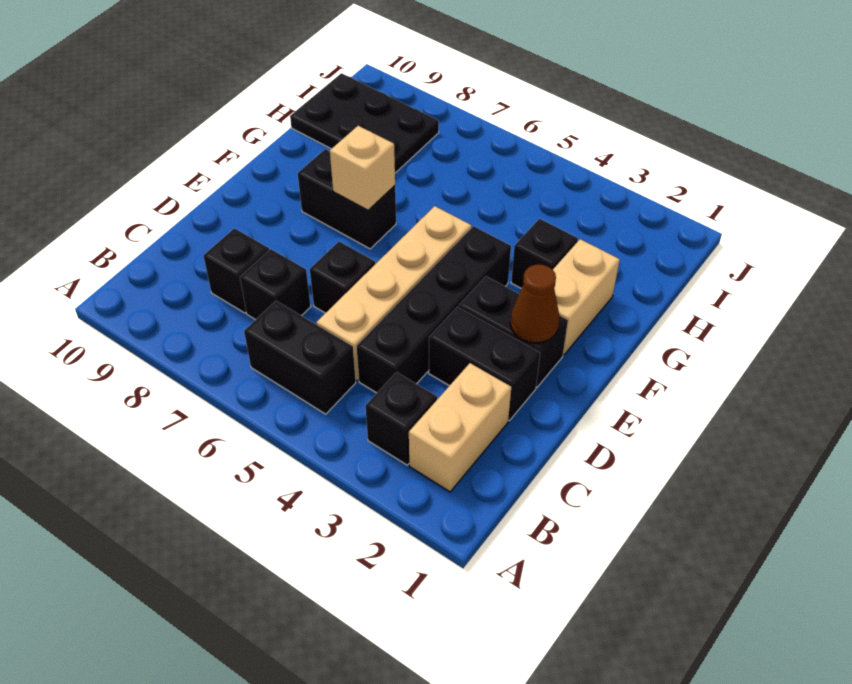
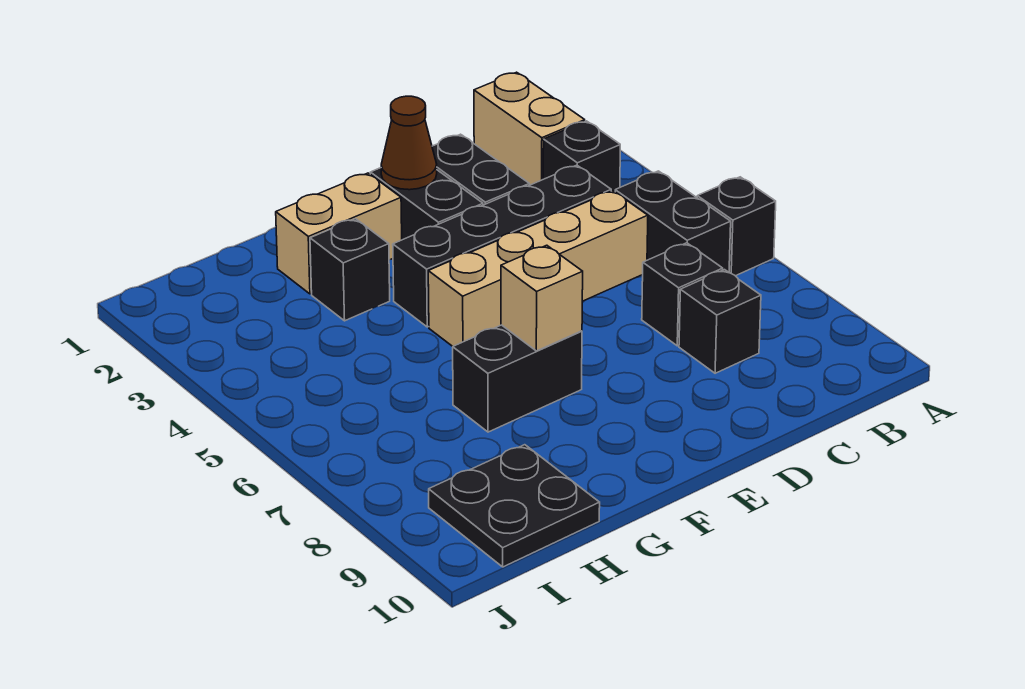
tan 1x2 brick [409,363,511,492] -> tan 1x2 brick turned to [474,72,585,185]
black 1x1 brick [310,241,375,313] -> black 1x1 brick moved to [697,177,776,276]
black 1x2 brick [298,149,396,249] -> black 1x2 brick turned to [453,325,582,432]
black 2x3 plate [290,73,439,173] -> black 2x2 plate [429,445,600,567]

